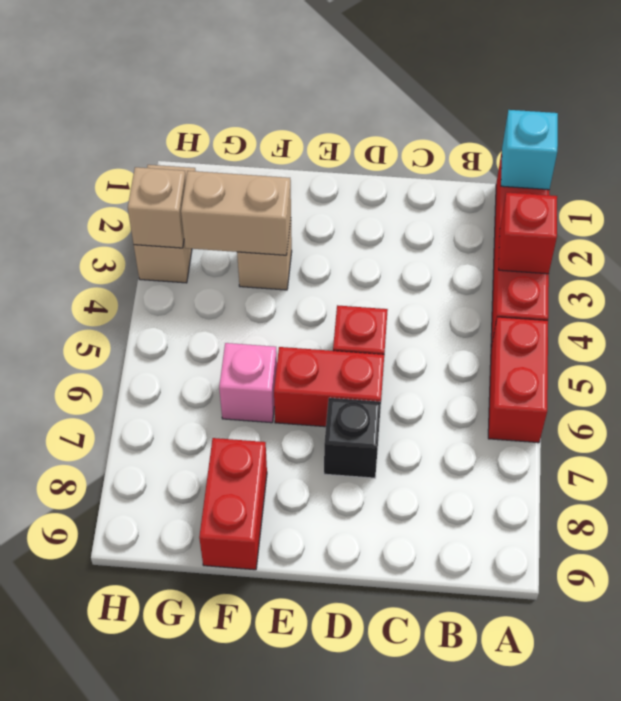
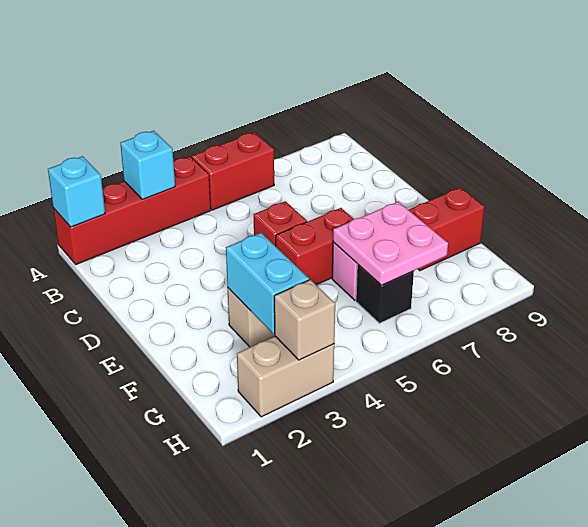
red 1x1 brick [499,192,557,274] -> cyan 1x1 brick [120,131,175,199]
red 1x2 brick [274,347,384,427] -> red 1x2 brick turned to [276,208,353,285]
black 1x1 brick [324,398,381,478] -> black 1x1 brick moved to [356,264,414,323]
tan 1x2 brick [181,171,291,255] -> cyan 1x2 brick [226,233,309,334]
none -> pink 2x2 plate [333,202,448,285]

